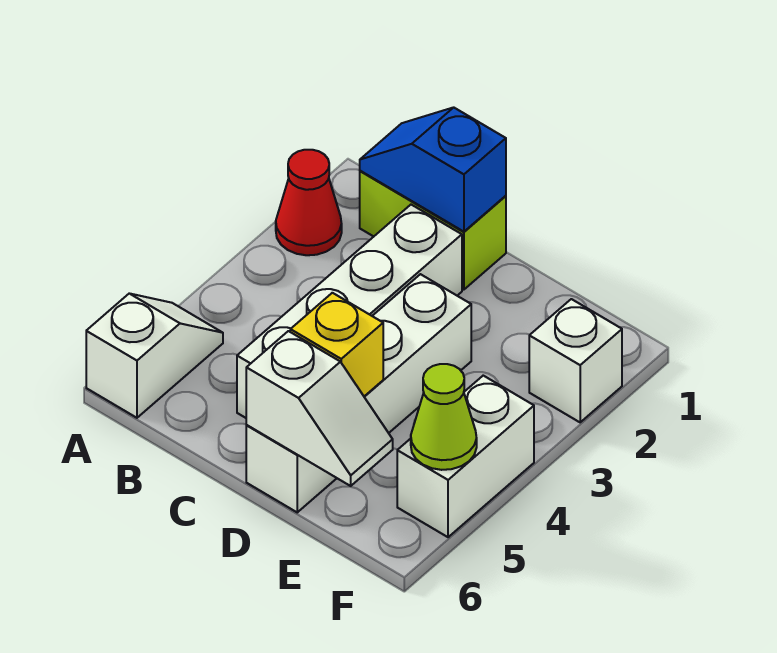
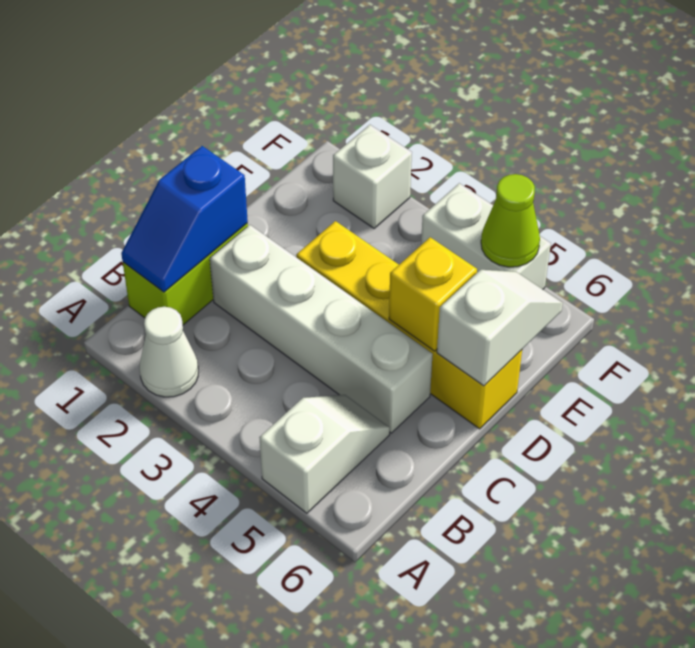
red 1x1 cone [276,150,342,255] -> white 1x1 cone [140,307,198,397]
white 1x2 slope [86,294,223,418] -> white 1x2 slope turned to [259,395,390,513]
white 1x4 brick [246,274,471,512] -> yellow 1x4 brick [296,221,522,429]

